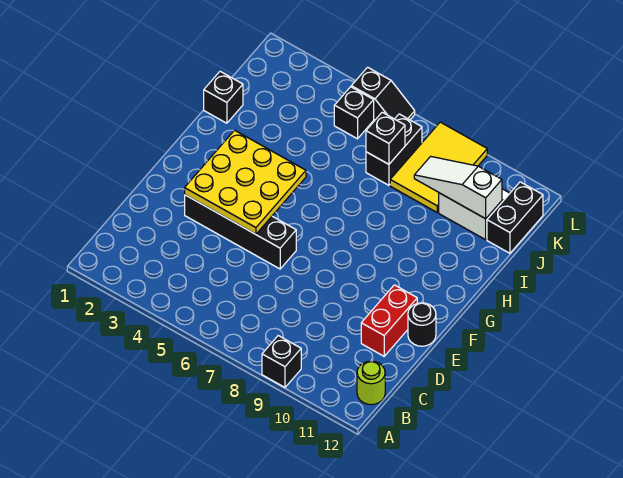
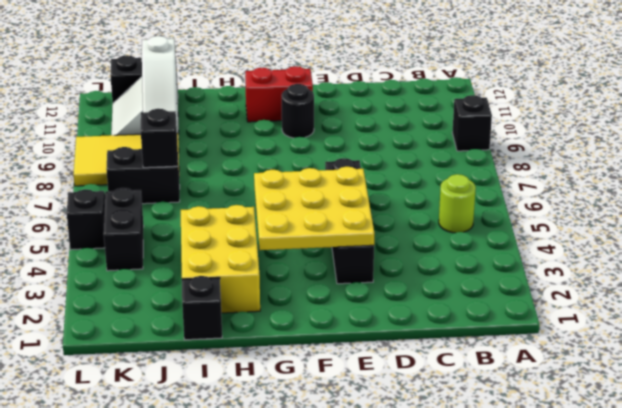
lime 1x1 round brick [357,361,385,405] -> lime 1x1 round brick moved to [439,174,476,233]
red 1x2 brick [361,285,417,356] -> red 1x2 brick moved to [245,66,313,122]
black 1x1 round brick [408,303,436,346] -> black 1x1 round brick moved to [282,84,314,138]
none -> yellow 2x3 brick [181,205,260,313]
black 1x1 brick [334,87,374,139] -> black 1x2 brick [104,188,144,271]

